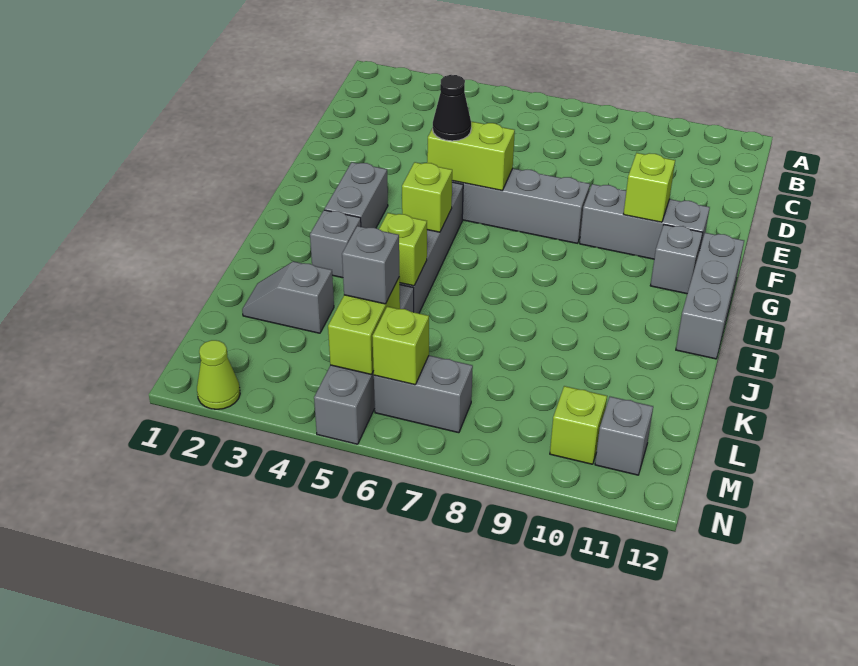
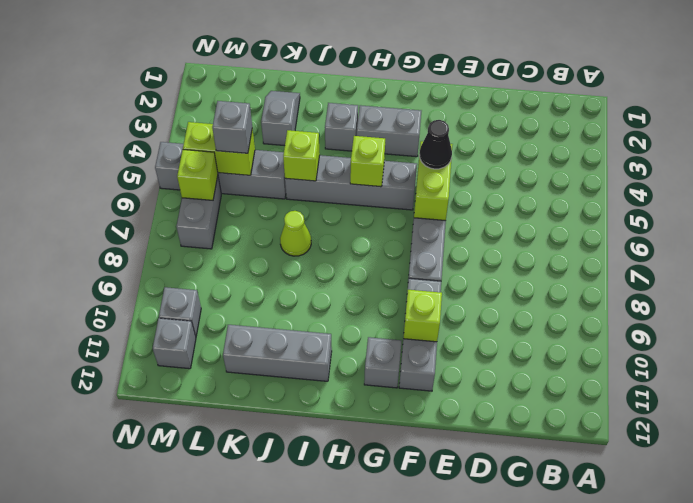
grey 1x3 brick [676,233,744,359] -> grey 1x3 brick moved to [223,325,332,381]
lime 1x1 brick [550,386,607,464] -> grey 1x1 brick [159,287,201,337]
lime 1x1 cone [197,340,240,409] -> lime 1x1 cone moved to [280,211,311,256]

